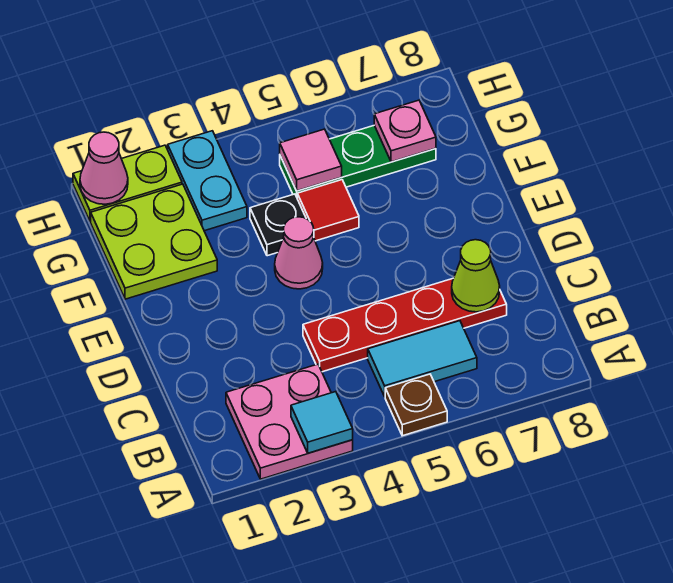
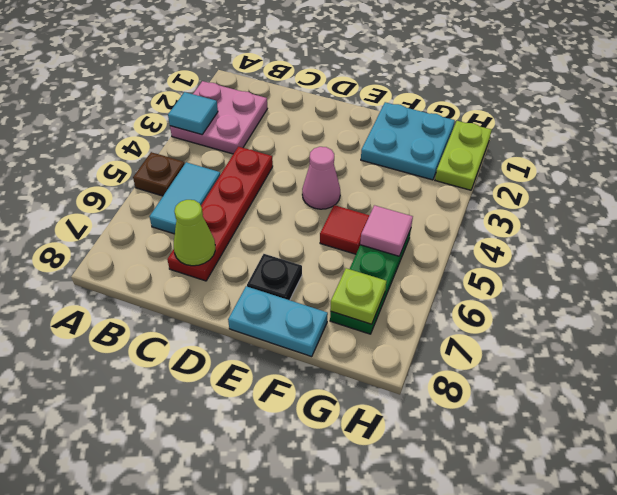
lime 2x2 plate [91,184,217,299] -> cyan 2x2 plate [361,102,455,180]
black 1x1 plate [250,194,306,256] -> black 1x1 plate moved to [247,254,302,300]
cyan 1x2 plate [168,131,247,231] -> cyan 1x2 plate moved to [228,286,328,357]
pink 1x1 plate [374,100,436,162] -> lime 1x1 plate [330,268,386,324]
pink 1x1 cone [80,132,128,204] -> none

